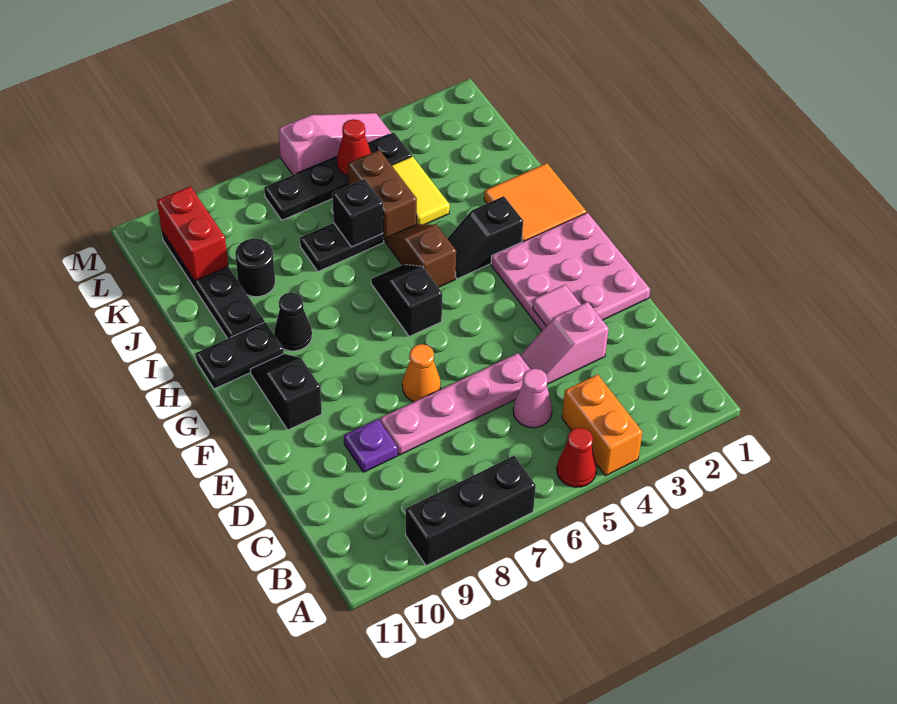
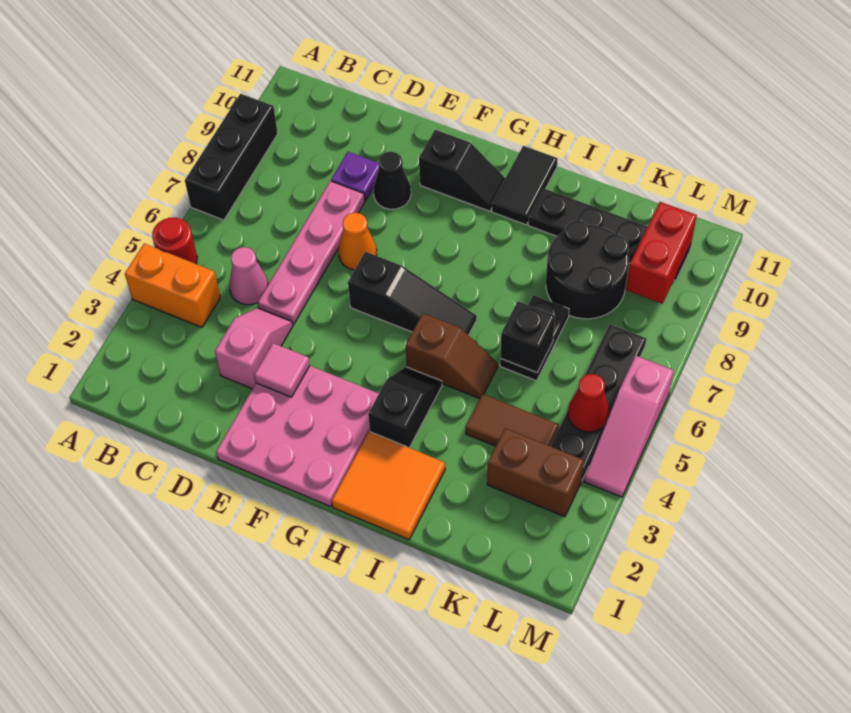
red 1x1 cone [557,428,597,487] -> red 1x1 round brick [152,218,197,264]
black 1x2 slope [371,265,442,336] -> black 1x3 slope [348,252,477,335]
black 1x1 cone [274,292,312,351] -> black 1x1 cone moved to [374,152,411,209]
black 1x2 plate [196,322,284,389] -> black 1x2 tile [492,146,558,225]
yellow 1x2 tile [392,156,450,224] -> brown 1x2 tile [466,394,559,446]
brown 1x2 brick [348,150,417,242] -> brown 1x2 brick moved to [487,428,584,517]
black 1x1 round brick [235,239,275,297] -> black 2x2 round brick [546,221,629,319]
red 1x2 brick [157,186,228,281] -> red 1x2 brick turned to [626,202,697,304]

